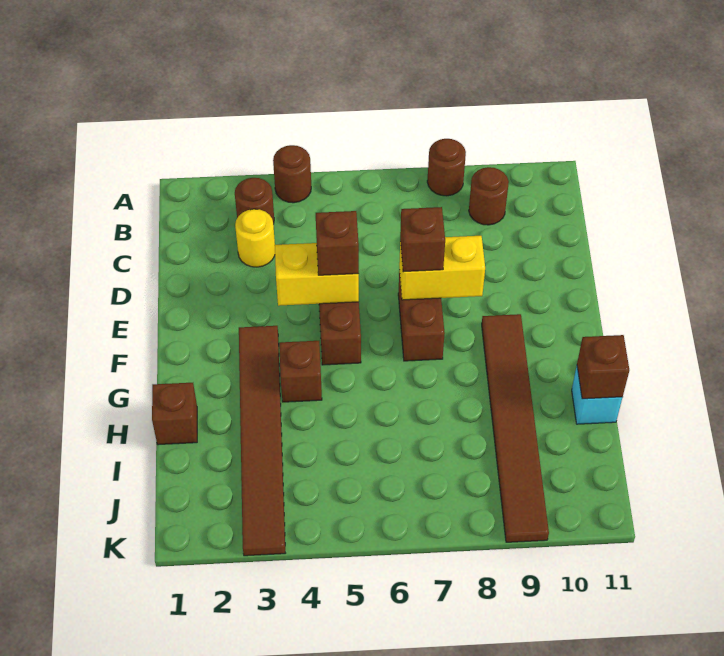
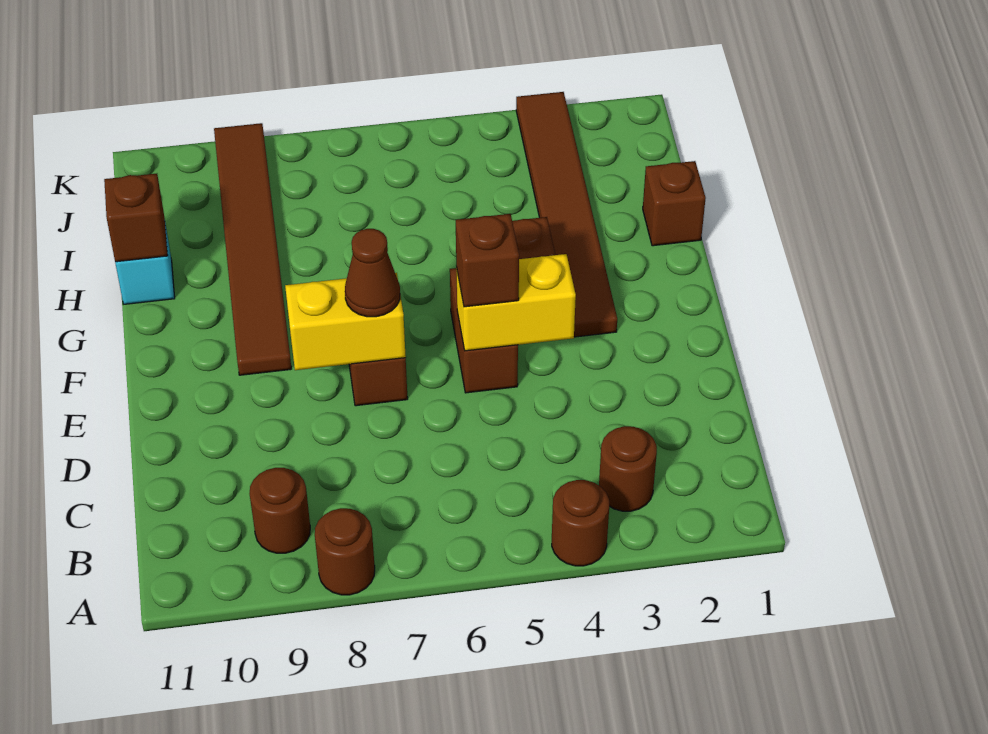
yellow 1x1 round brick [235,209,275,267] -> none
brown 1x1 brick [400,207,445,272] -> brown 1x1 cone [345,229,400,317]

